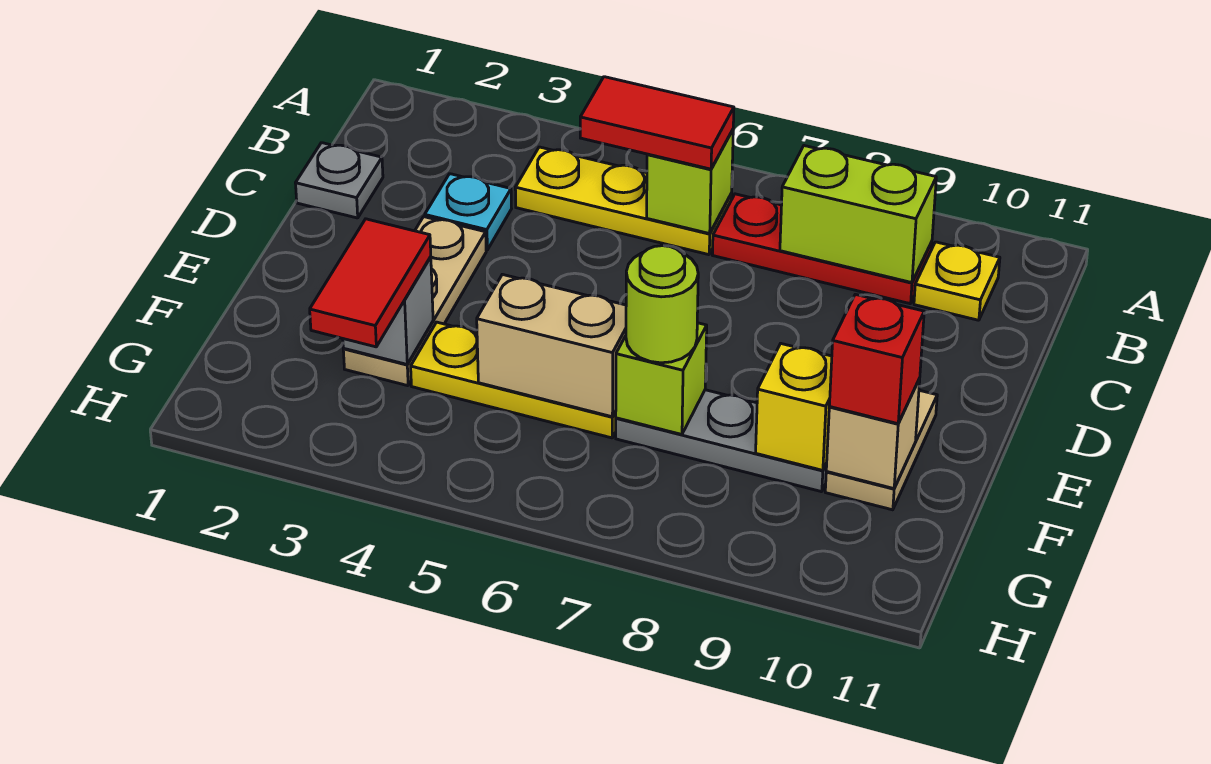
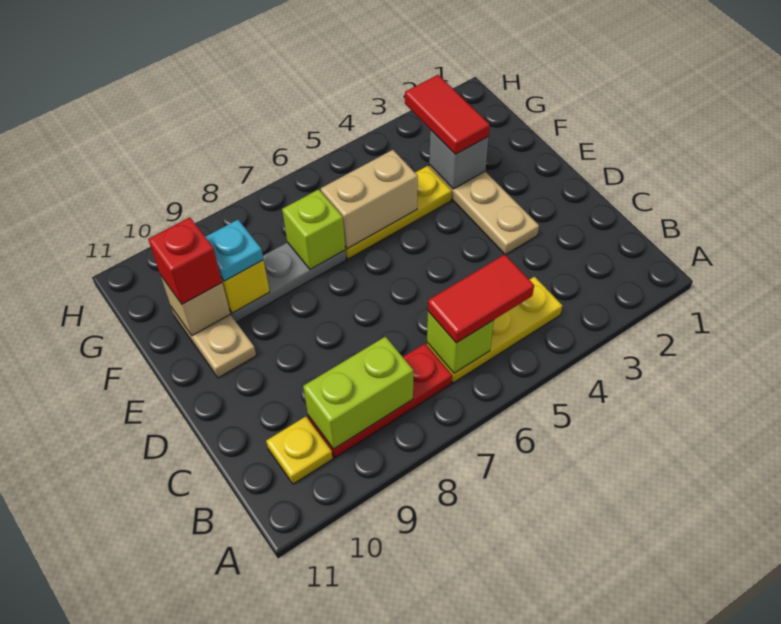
grey 1x1 plate [296,143,383,218] -> none
cyan 1x1 plate [425,174,512,250] -> cyan 1x1 plate moved to [206,220,263,281]
lime 1x1 round brick [626,246,698,363] -> none

